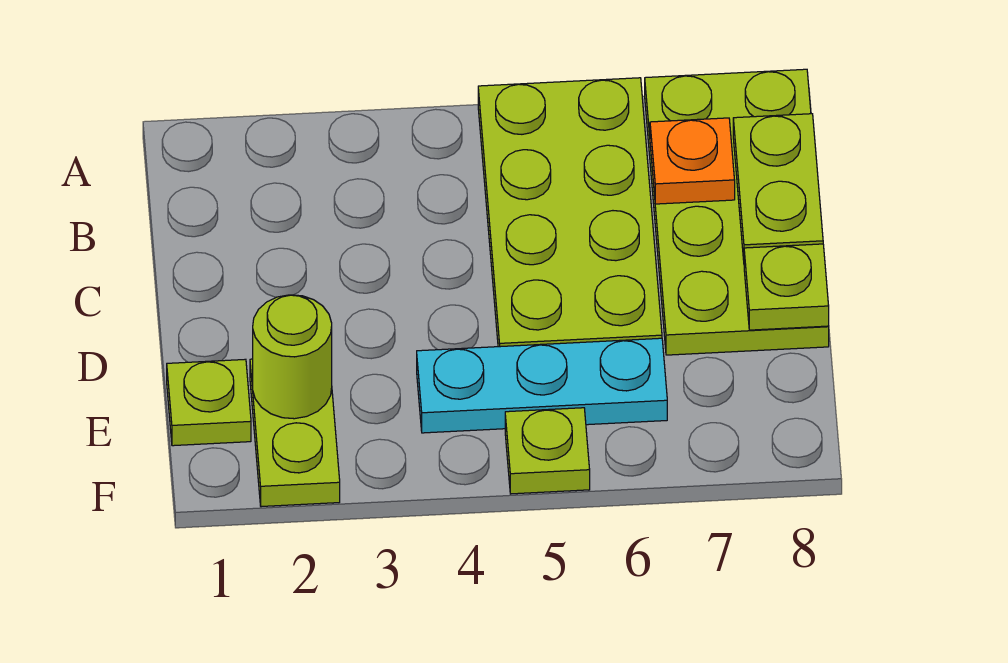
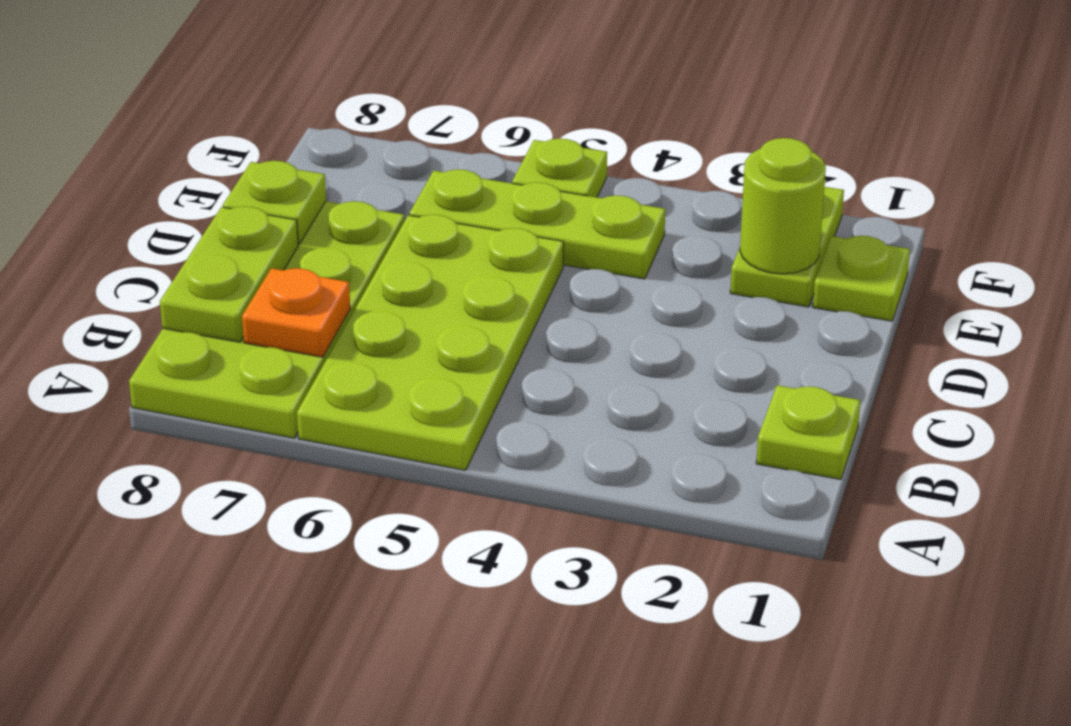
none -> lime 1x1 plate [756,385,860,480]
cyan 1x3 plate [417,338,667,433] -> lime 1x3 plate [409,169,665,279]

